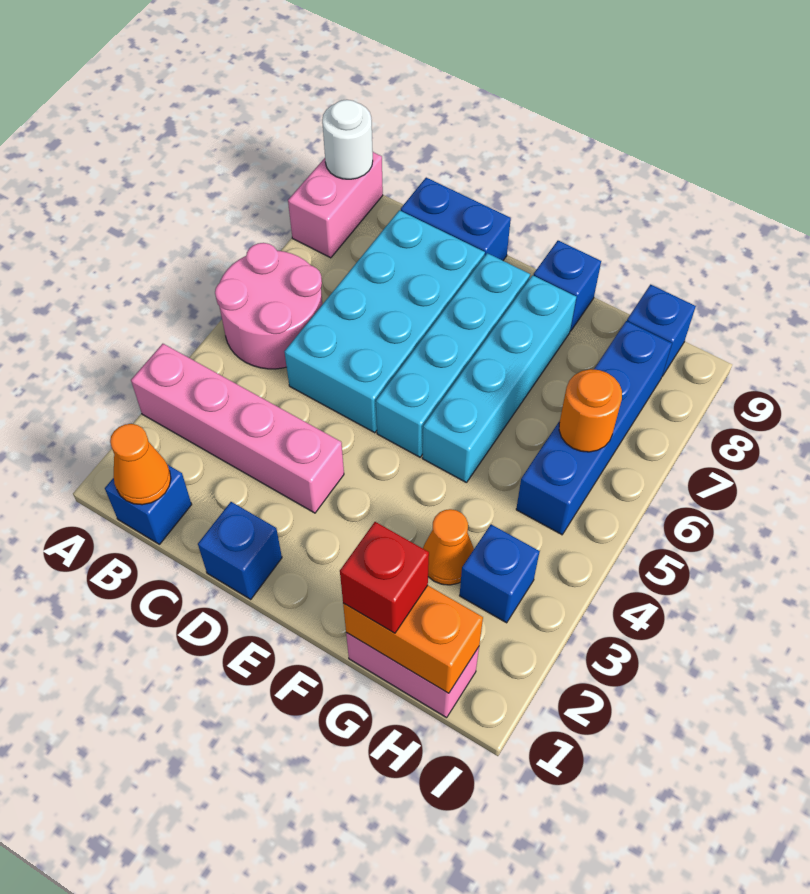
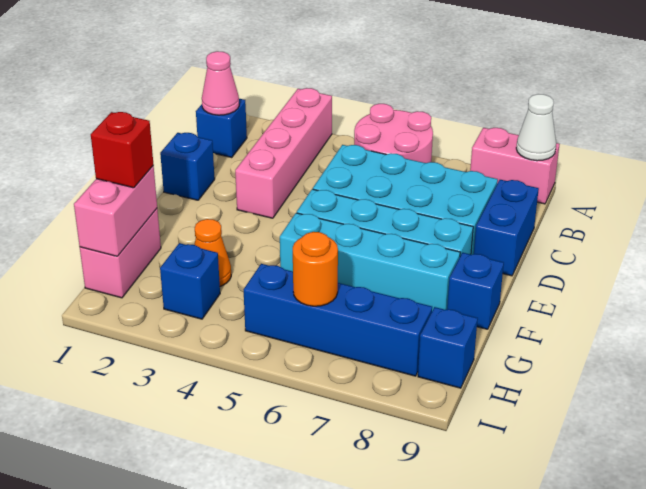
white 1x1 round brick [322,100,373,179] -> white 1x1 cone [516,94,556,161]
orange 1x1 cone [110,424,171,505] -> pink 1x1 cone [202,51,239,115]
orange 1x2 brick [343,585,483,693] -> pink 1x2 brick [74,166,157,256]

